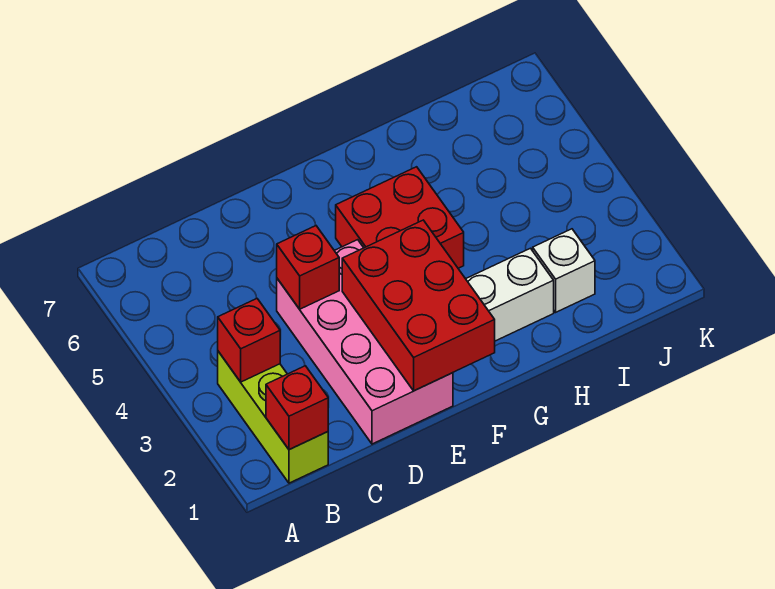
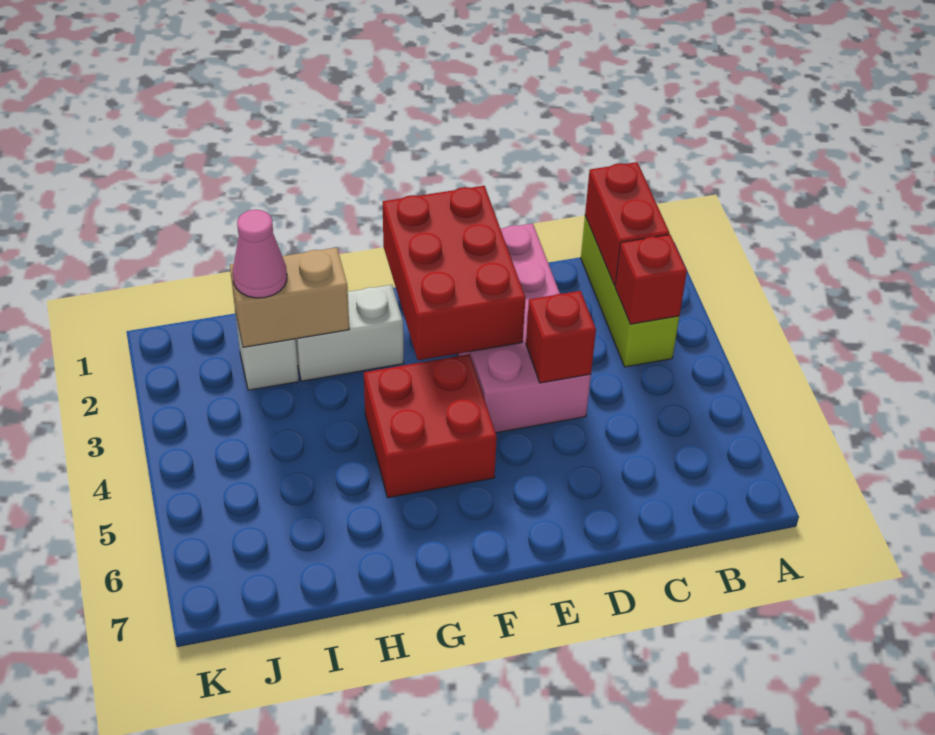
red 1x1 brick [266,366,328,450] -> red 1x2 brick [585,162,669,286]
none -> tan 1x2 brick [230,248,349,347]
none -> pink 1x1 cone [233,210,287,298]

